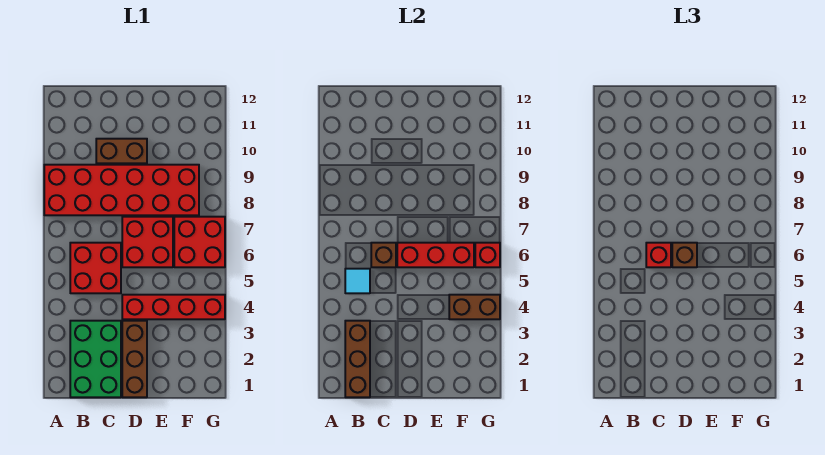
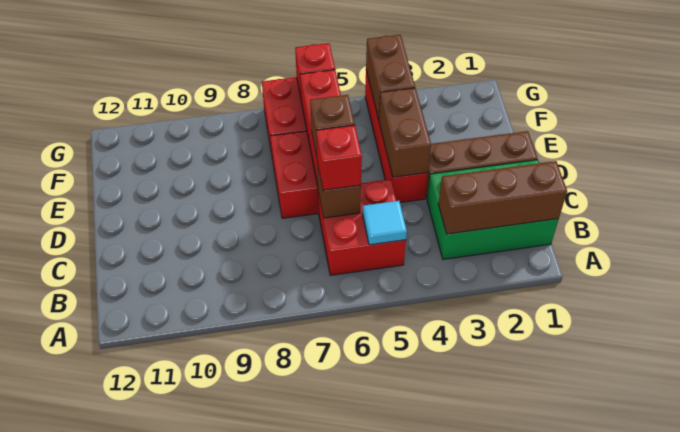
red 2x6 brick [44,165,199,215] -> none
brown 1x2 brick [96,139,147,163] -> brown 1x2 brick moved to [379,88,431,177]

